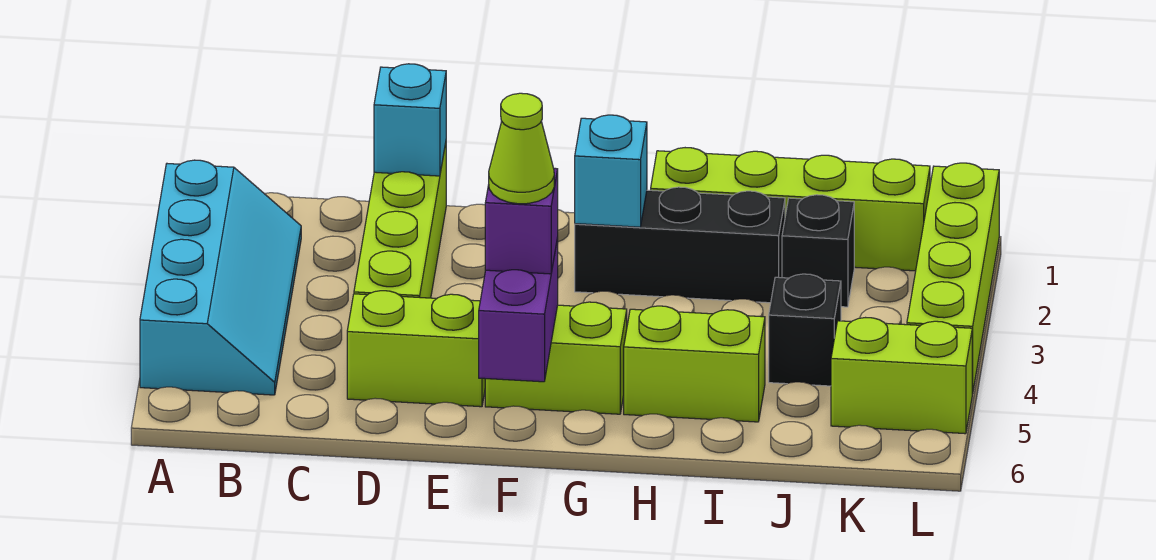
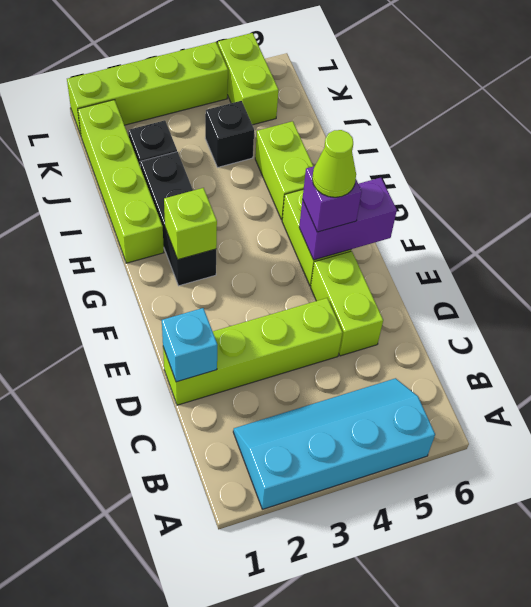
cyan 1x1 brick [575,115,647,227] -> lime 1x1 brick [164,188,217,260]

